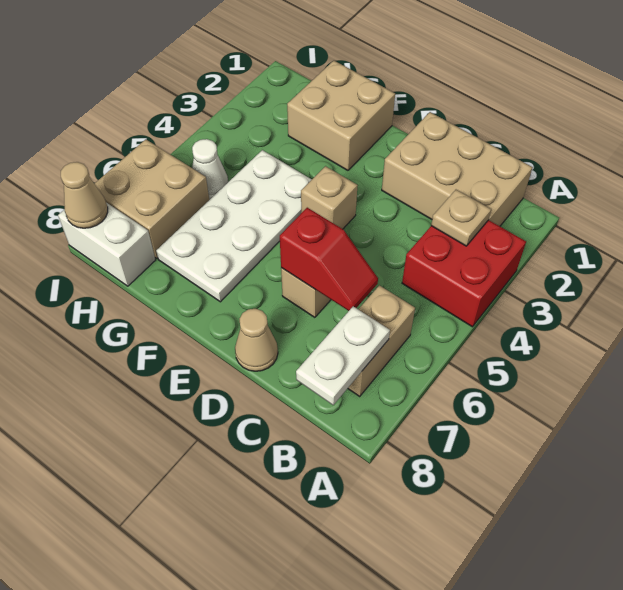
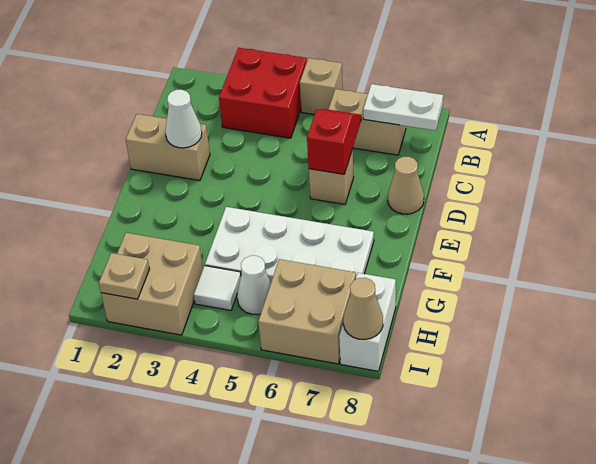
tan 2x3 brick [382,112,533,226] -> tan 1x2 brick [126,114,210,180]
tan 1x1 plate [431,190,491,246] -> tan 1x1 plate moved to [99,253,149,299]
none -> white 1x1 cone [165,90,202,148]
tan 1x1 brick [301,166,358,229] -> tan 1x1 brick moved to [300,58,343,115]
tan 2x2 brick [287,61,395,170] -> tan 2x2 brick moved to [101,233,203,335]
none -> white 1x1 tile [194,266,241,310]

